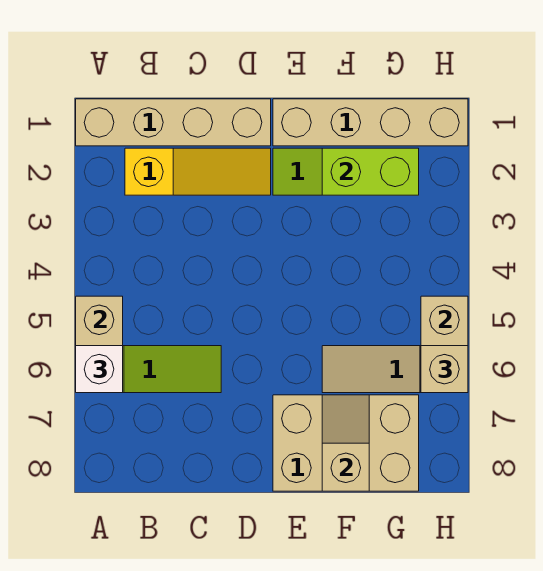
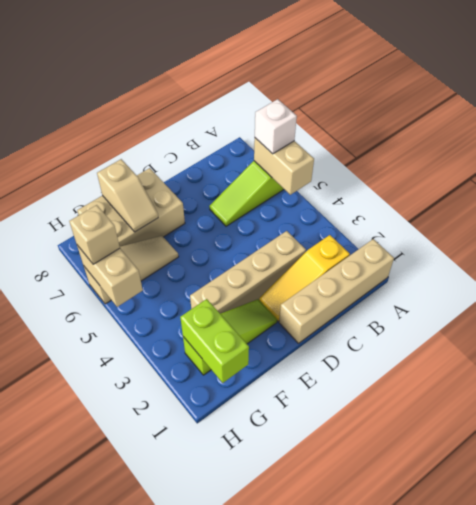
tan 1x4 brick [273,99,468,146] -> tan 1x4 brick moved to [190,231,306,314]
lime 1x2 brick [322,148,419,195] -> lime 1x2 brick turned to [180,299,249,383]

